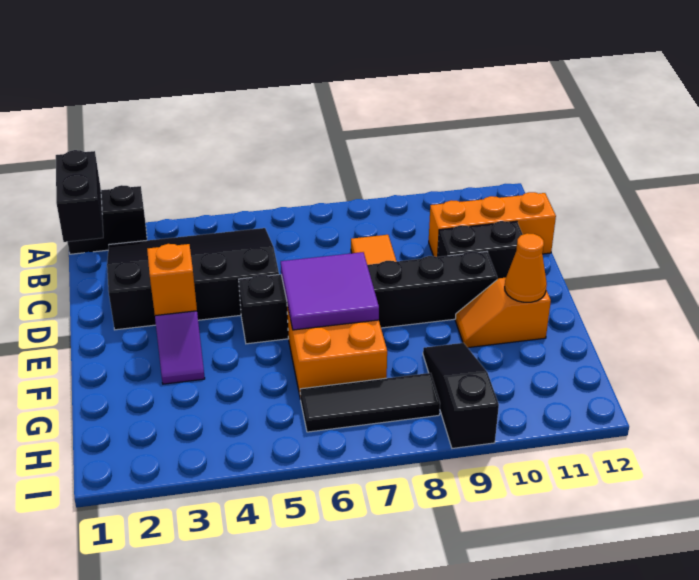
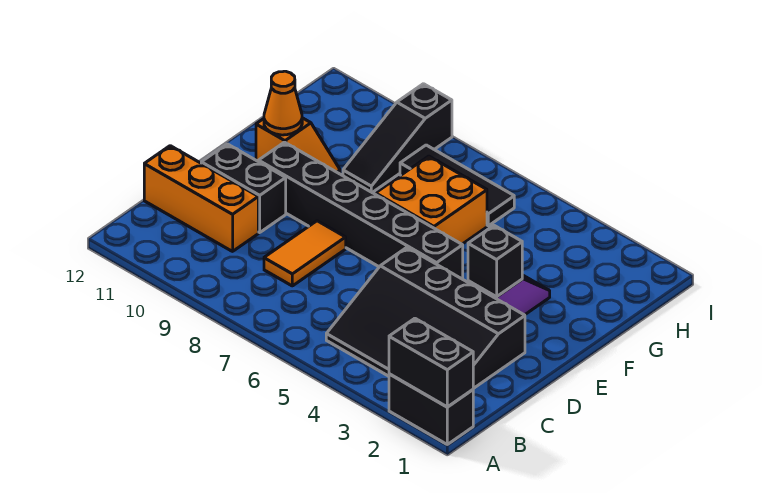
black 1x2 brick [56,150,103,242] -> black 1x2 brick turned to [389,318,473,407]
orange 1x1 brick [147,244,197,316] -> black 1x1 brick [468,226,522,297]
purple 2x2 tile [281,252,379,330] -> none

